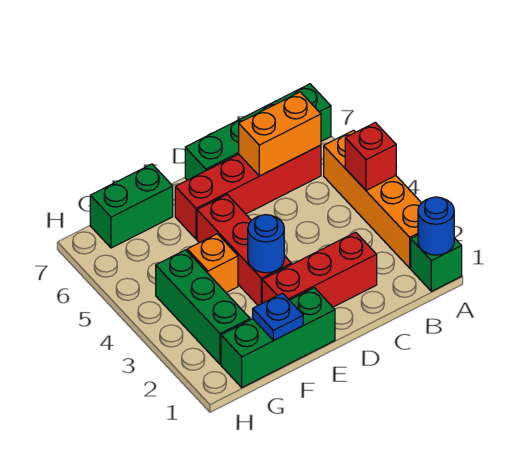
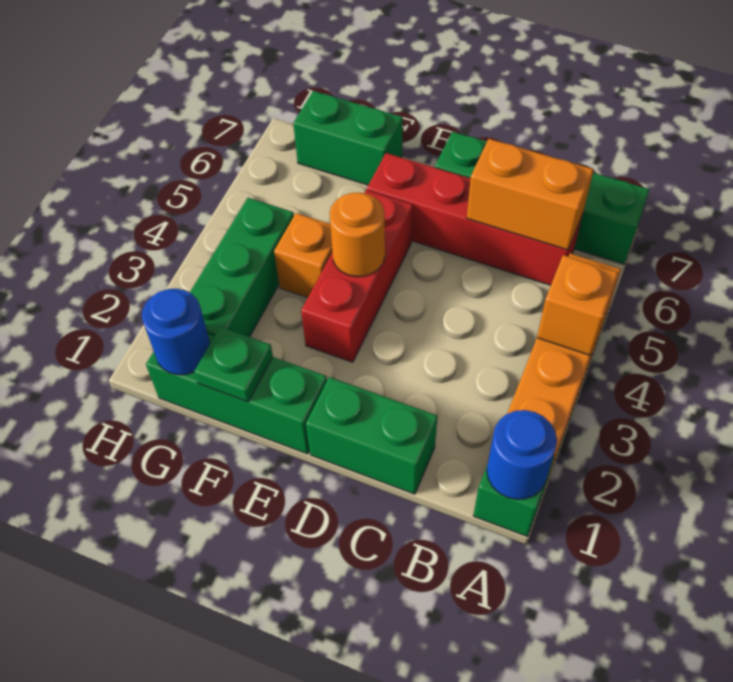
red 1x1 brick [345,122,396,190] -> orange 1x1 brick [537,255,619,355]
none -> green 1x2 brick [306,377,437,494]
red 1x3 brick [262,232,377,307] -> none
blue 1x1 round brick [248,215,284,273] -> blue 1x1 round brick moved to [142,289,210,375]
none -> orange 1x1 round brick [329,193,385,277]
blue 1x1 plate [253,293,303,340] -> green 1x1 plate [194,327,273,402]

